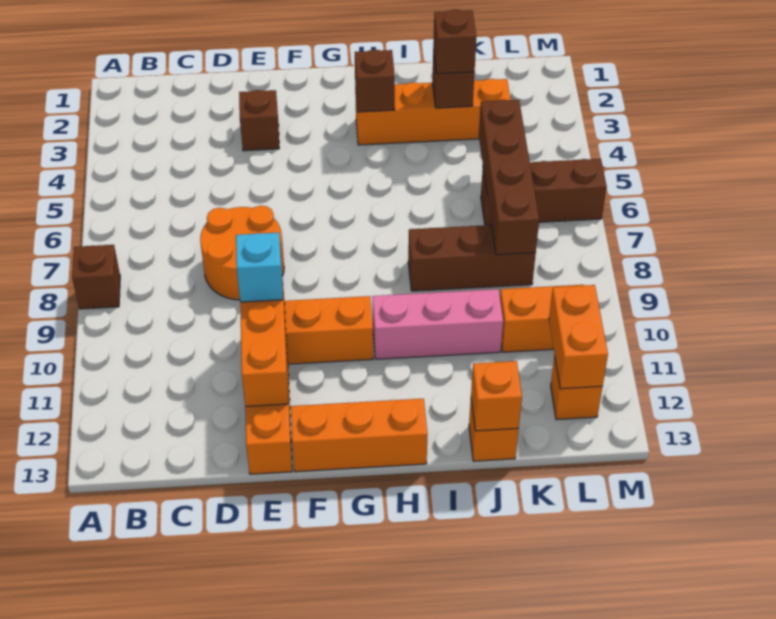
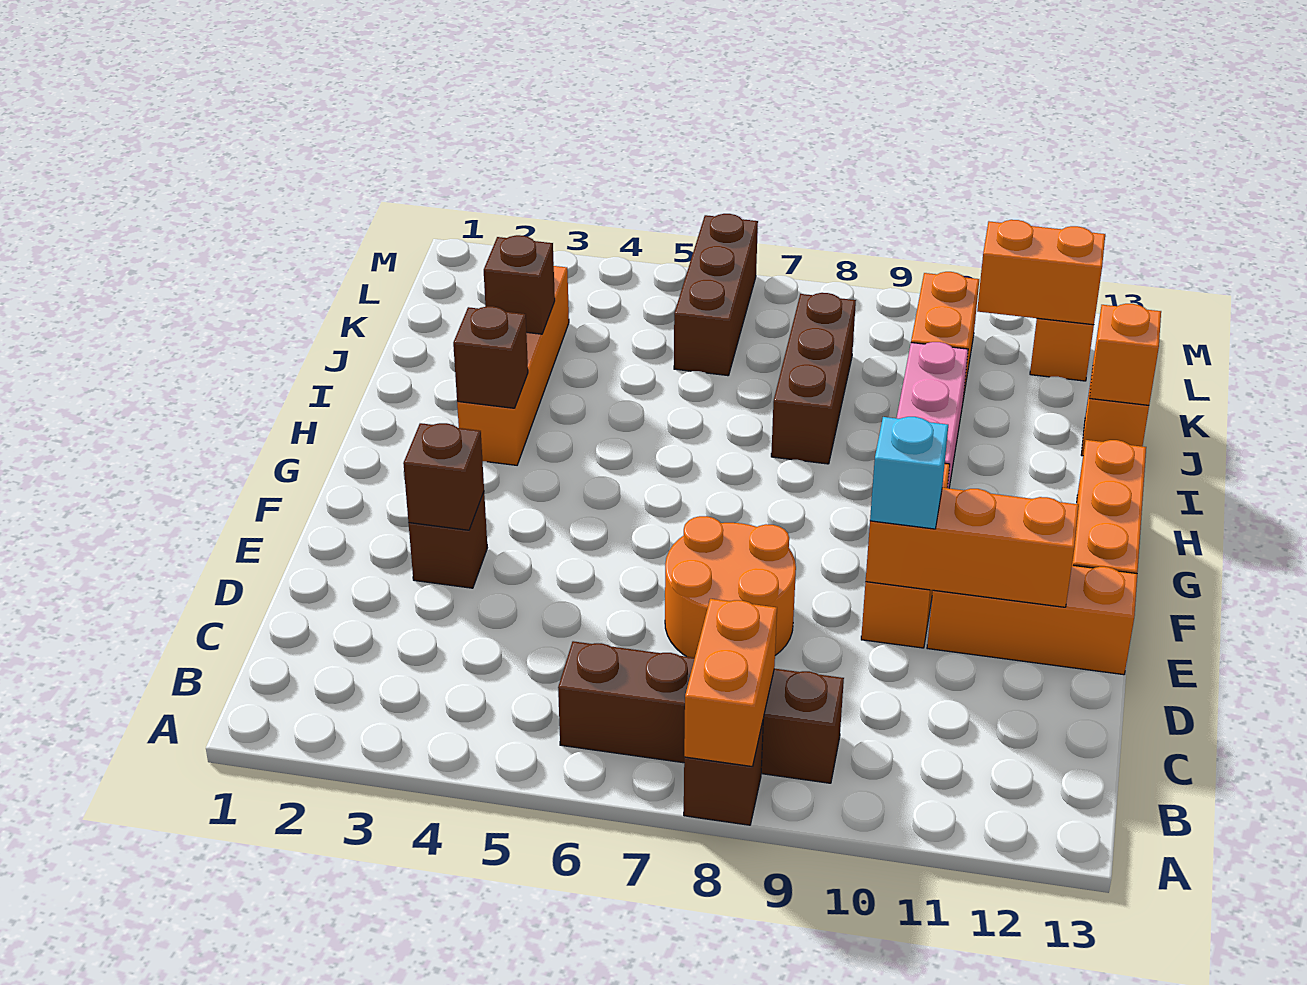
none -> orange 1x2 brick [684,599,777,767]
brown 1x1 brick [433,9,476,74] -> brown 1x1 brick moved to [403,423,484,530]
brown 1x4 brick [479,99,539,255] -> brown 1x4 brick moved to [558,641,844,783]

